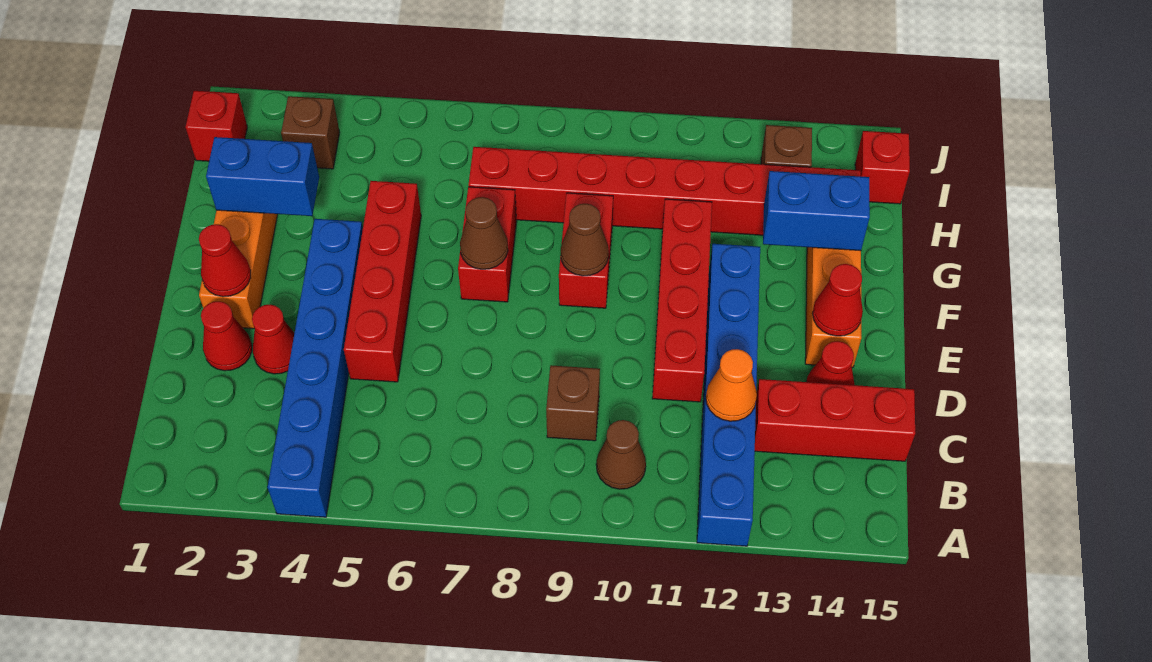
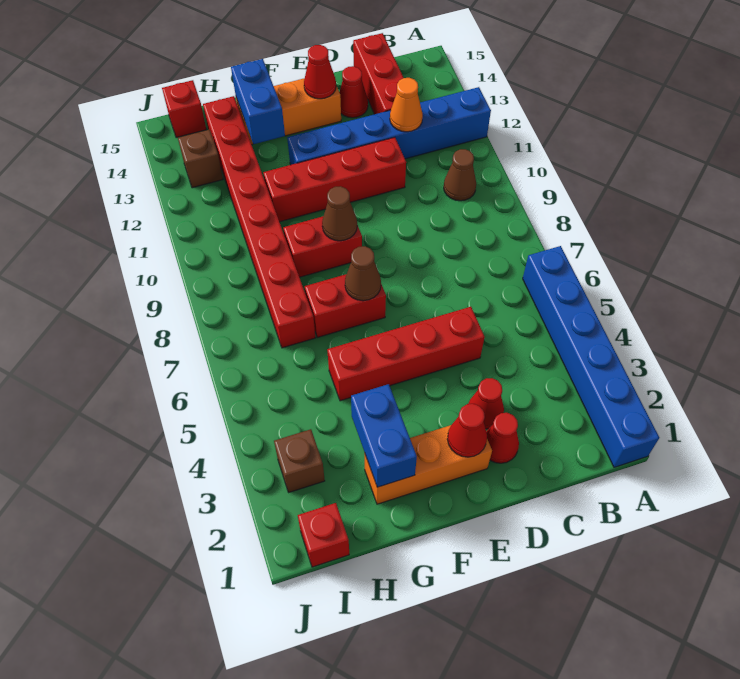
blue 1x6 brick [267,219,363,517] -> blue 1x6 brick turned to [523,246,659,467]
brown 1x1 brick [546,365,600,441] -> none

